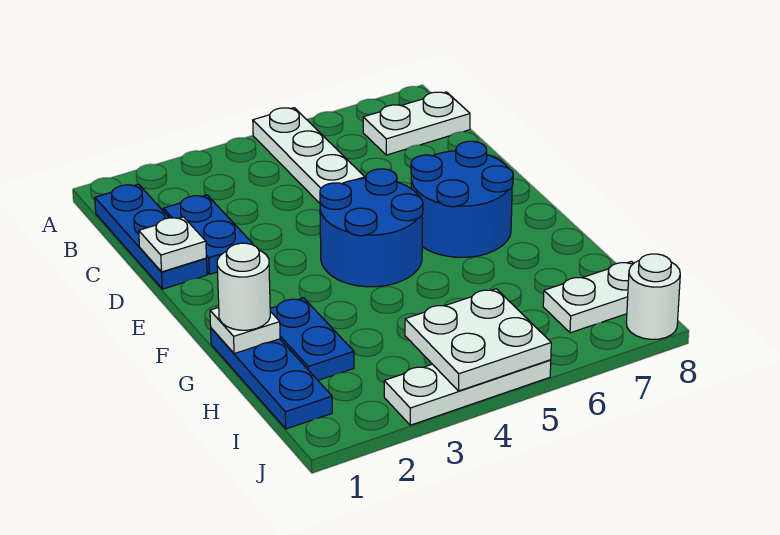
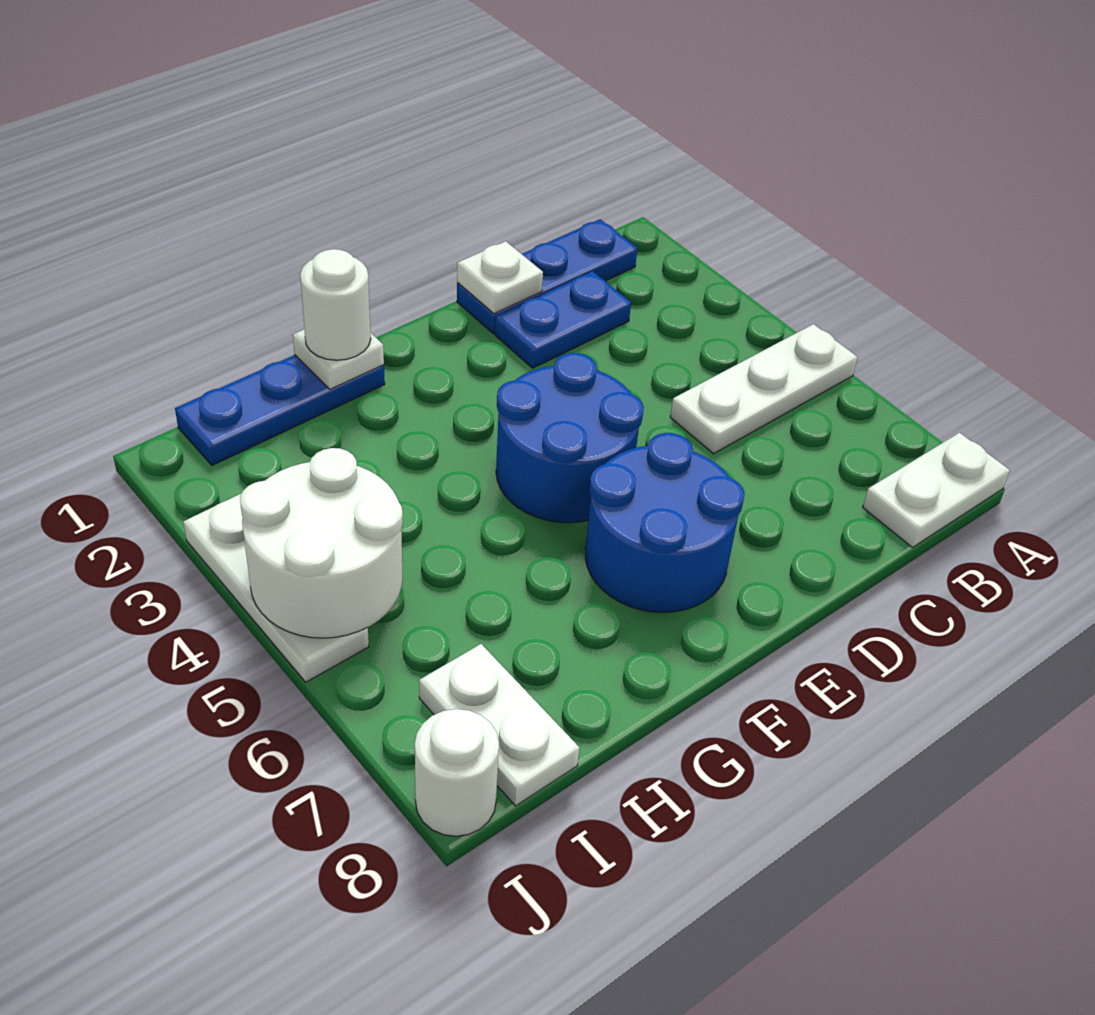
white 1x2 plate [363,92,470,155] -> white 1x2 plate turned to [863,433,1010,548]
blue 1x2 plate [270,298,354,380] -> none
white 2x2 plate [405,289,551,391] -> white 2x2 round brick [240,448,403,638]

